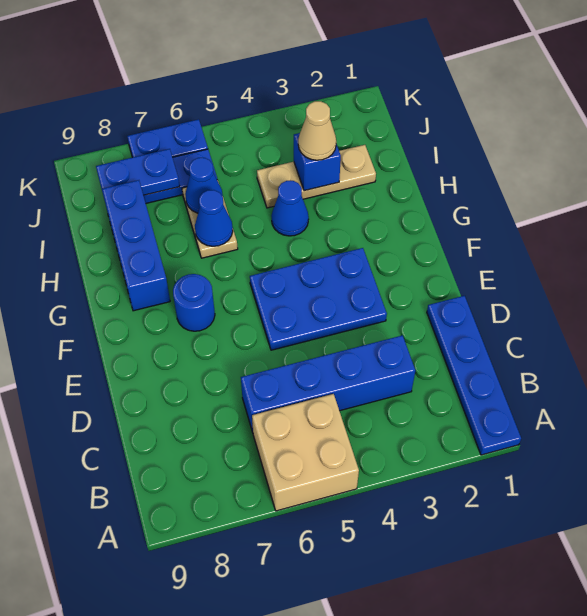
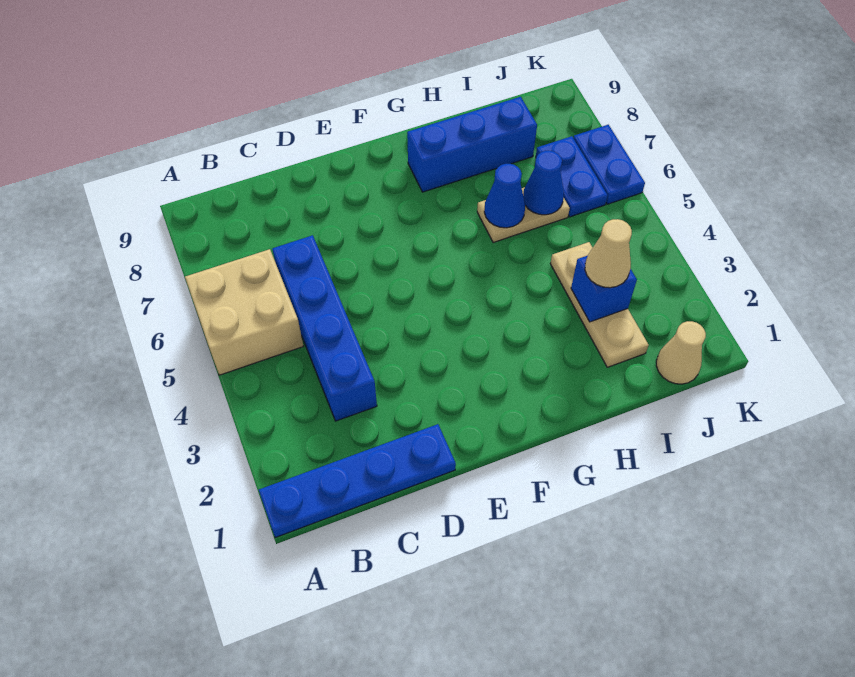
blue 2x3 plate [250,248,387,350] -> none
blue 1x1 round brick [173,274,215,331] -> none
blue 1x1 cone [271,181,309,236] -> none
none -> tan 1x1 cone [656,321,706,384]
blue 1x2 plate [96,149,180,195] -> none

